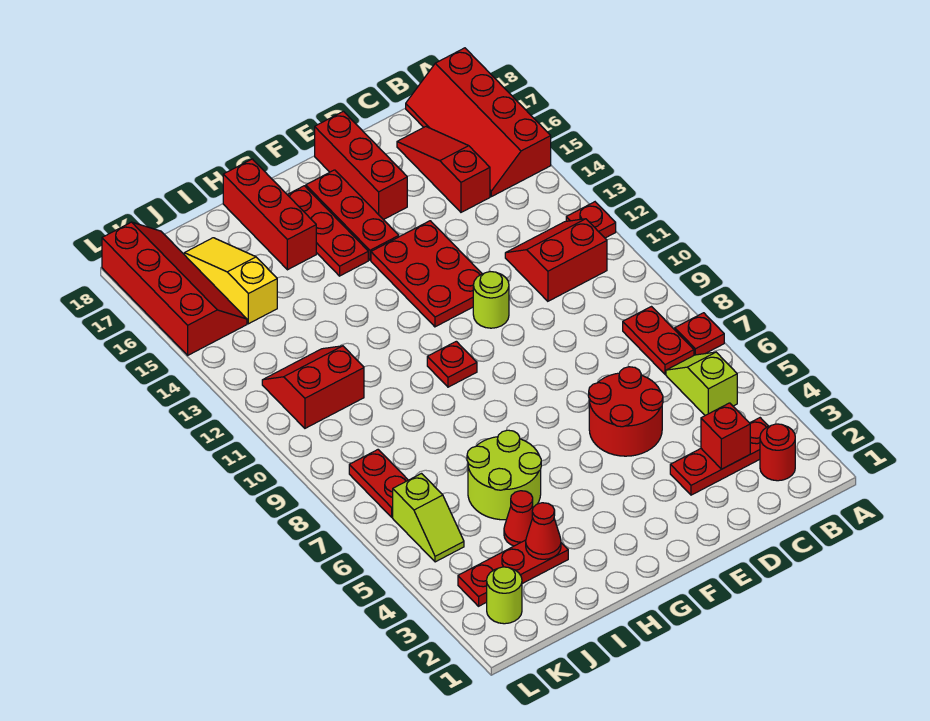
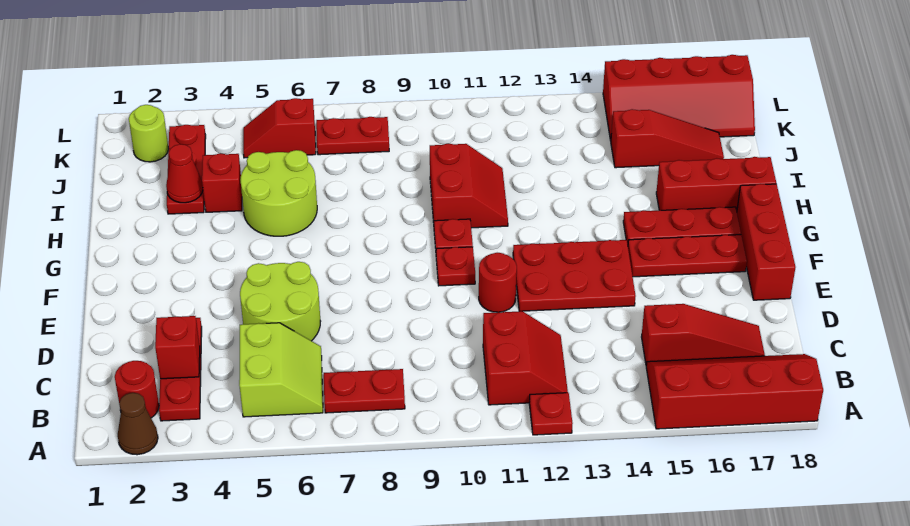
none -> brown 1x1 cone [118,393,158,455]
red 1x1 plate [675,313,724,355] -> red 1x1 plate moved to [436,247,475,286]
lime 1x2 slope [666,352,737,415] -> lime 2x2 slope [239,323,323,417]
red 2x2 round brick [589,367,663,456] -> lime 2x2 round brick [240,262,321,341]
lime 1x1 round brick [473,272,509,328] -> red 1x1 round brick [479,253,517,312]
red 1x3 brick [315,111,407,220] -> red 1x3 brick turned to [737,184,795,300]
red 1x1 cone [504,491,533,546] -> red 1x1 brick [202,153,242,212]
red 2x2 slope [262,346,364,428] -> red 2x2 slope moved to [430,144,508,228]
yellow 1x3 slope [184,238,277,324] -> red 1x3 slope [611,109,724,168]
lime 1x2 slope [393,474,464,562] -> red 1x2 slope [243,98,316,158]

